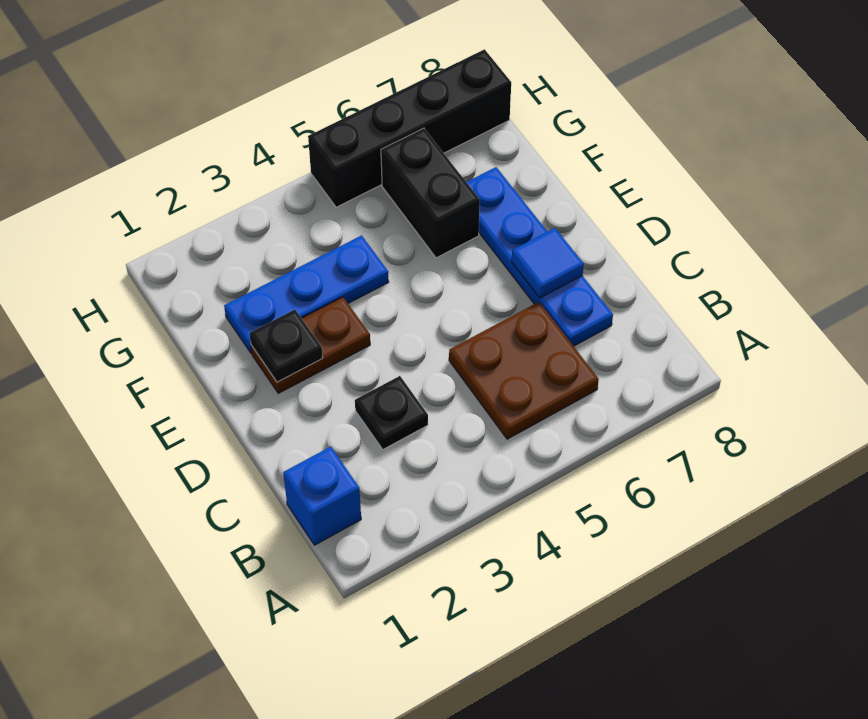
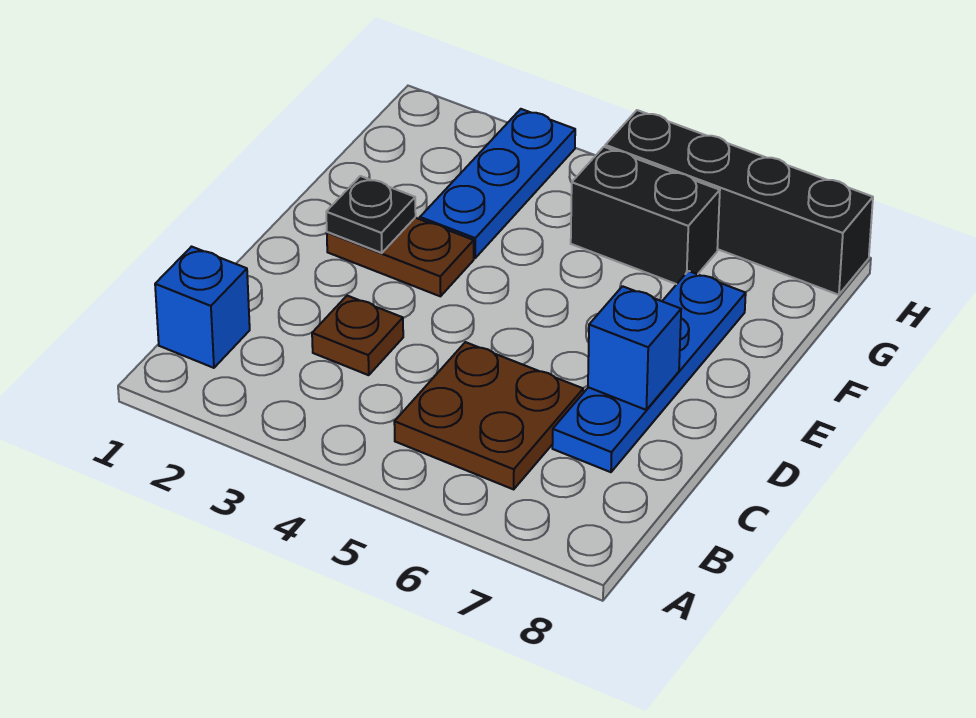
black 1x1 plate [355,376,428,449] -> brown 1x1 plate [312,296,403,375]
blue 1x1 tile [512,228,584,298] -> blue 1x1 brick [588,286,681,410]
blue 1x3 plate [224,235,389,354] -> blue 1x3 plate turned to [420,109,575,258]
black 1x2 brick [381,128,480,258] -> black 1x2 brick turned to [571,147,720,284]

